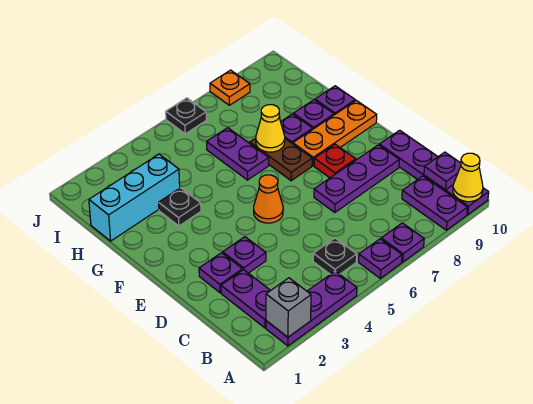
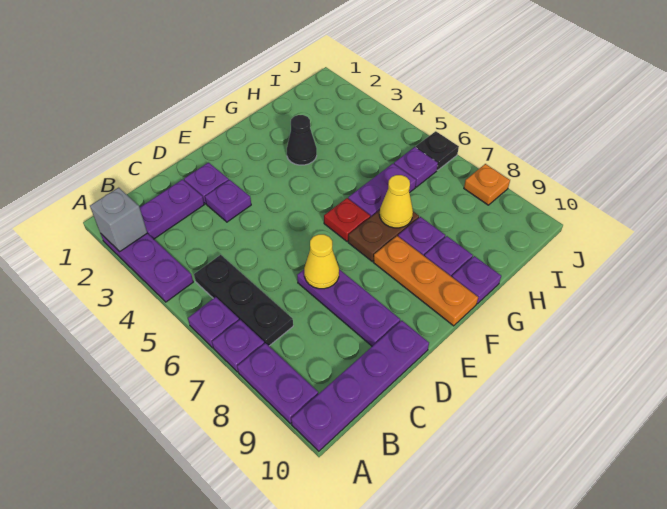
purple 1x2 plate [402,176,468,230] -> purple 1x2 plate turned to [237,343,318,424]
yellow 1x1 cone [453,153,483,202] -> yellow 1x1 cone moved to [304,234,339,289]
black 1x1 plate [313,238,357,274] -> black 1x3 plate [194,255,293,346]
purple 1x1 plate [424,152,461,190] -> purple 1x1 plate moved to [394,147,438,187]
orange 1x1 cone [254,175,283,223] -> none
red 1x1 plate [314,144,356,178] -> red 1x1 plate moved to [324,198,370,242]
black 1x1 plate [159,188,201,226] -> black 1x1 cone [287,115,317,165]
cyan 1x3 brick [89,154,180,241] -> none

